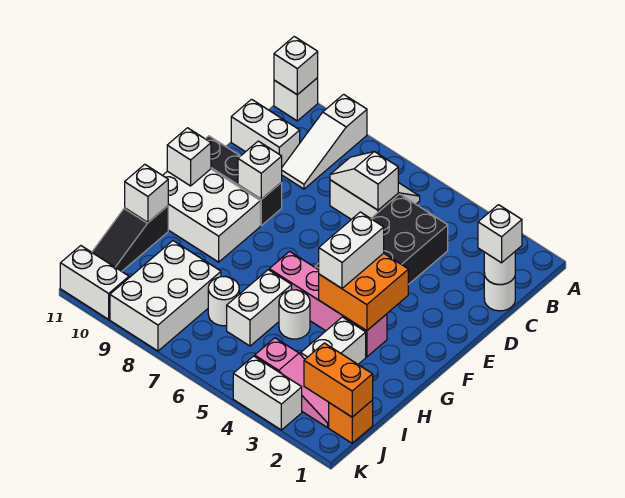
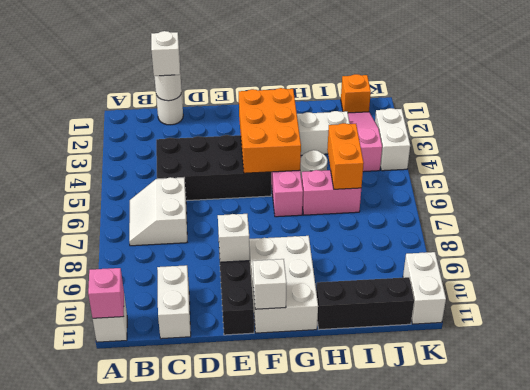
white 1x3 slope [282,94,367,189] -> none
white 1x1 brick [274,37,318,95] -> pink 1x1 brick [88,268,124,318]
white 1x2 slope [330,152,398,210] -> none
orange 2x2 brick [319,253,408,331] -> orange 2x3 brick [239,88,301,173]
white 1x2 brick [319,212,384,288] -> none
white 1x2 brick [227,270,292,346] -> pink 1x2 brick [302,170,361,215]
black 1x3 slope [92,206,168,271] -> black 1x3 brick [316,277,414,330]
white 1x1 brick [125,164,168,222] -> none
white 1x1 round brick [208,276,239,326] -> none
white 2x3 brick [110,241,221,351] -> none
orange 1x2 brick [304,343,373,417] -> orange 1x2 brick moved to [327,123,364,189]

